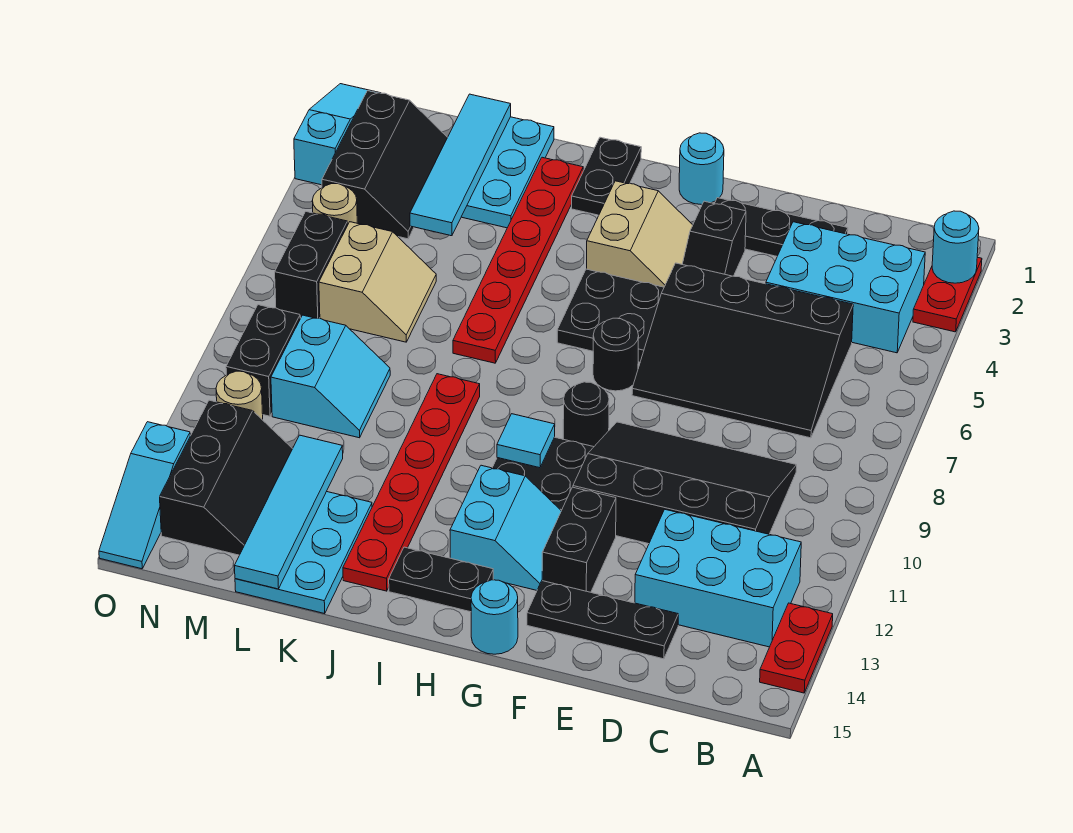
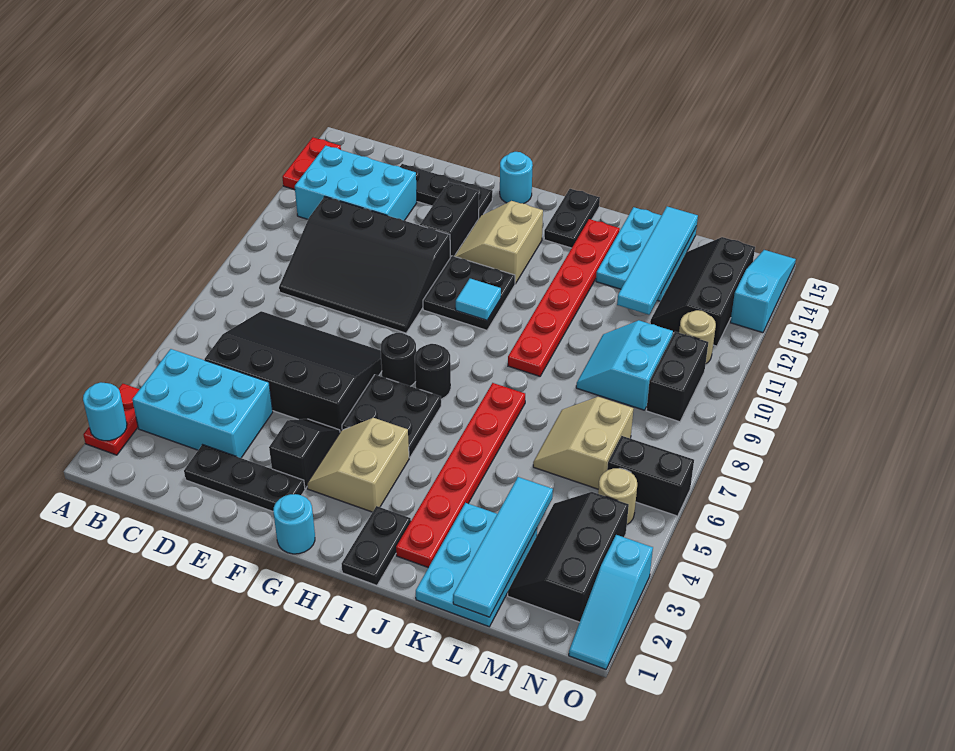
black 1x1 round brick [563,382,609,447] -> black 1x1 round brick moved to [415,344,451,399]
cyan 2x2 slope [450,465,561,590] -> tan 2x2 slope [455,201,543,284]
black 1x2 plate [389,547,493,612] -> black 1x2 plate turned to [544,189,600,248]
black 1x2 brick [275,212,348,318] -> black 1x2 brick turned to [607,436,694,516]

